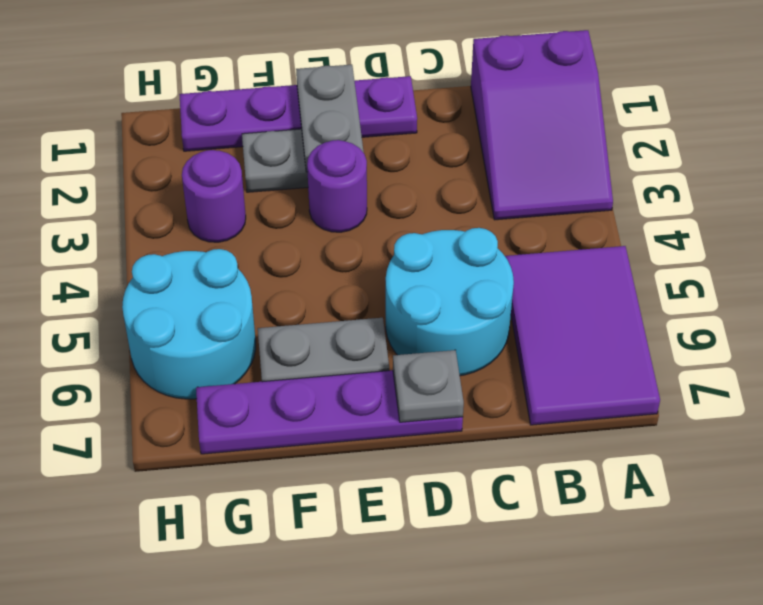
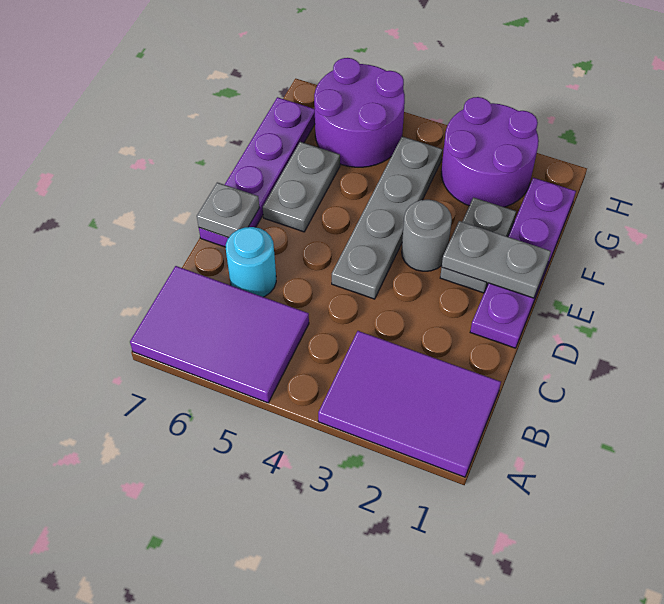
purple 2x3 slope [471,30,613,220] -> purple 2x3 tile [318,331,501,477]
cyan 2x2 round brick [386,228,514,376] -> cyan 1x1 round brick [226,227,276,297]
none -> grey 1x4 plate [332,137,443,299]
purple 1x1 round brick [307,140,367,232] -> grey 1x1 round brick [402,200,452,271]
purple 1x1 round brick [182,150,246,242] -> purple 2x2 round brick [441,97,539,207]
cyan 2x2 round brick [122,249,256,399] -> purple 2x2 round brick [314,58,405,167]

